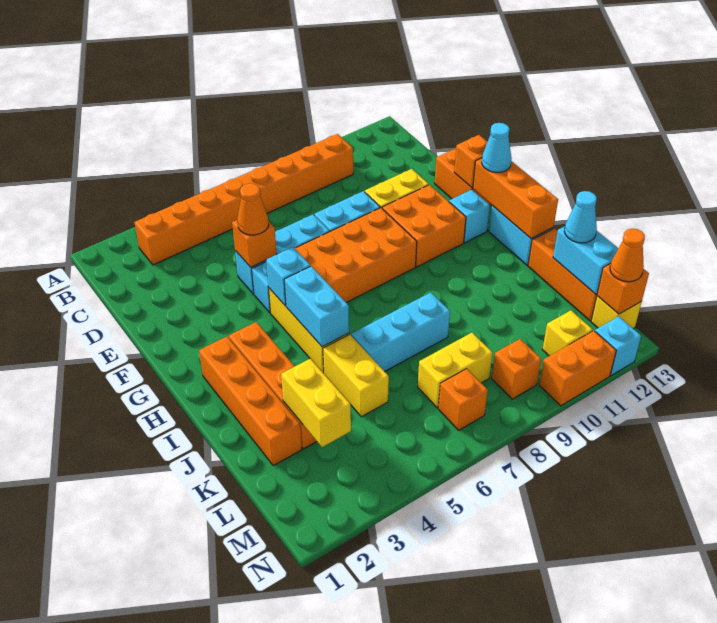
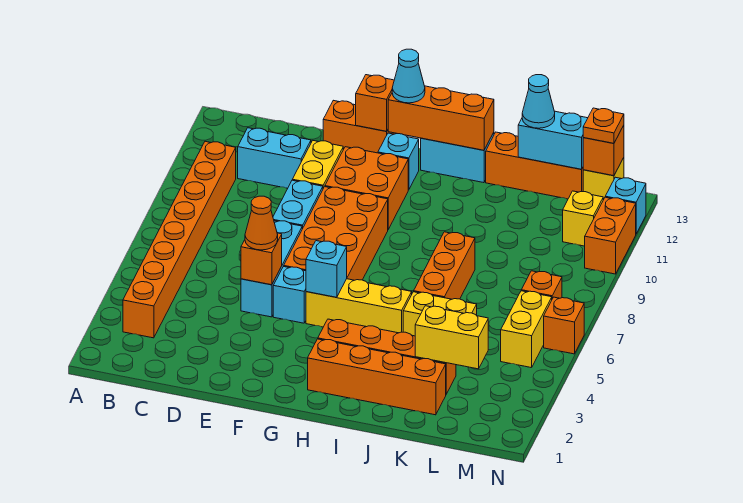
cyan 1x2 brick [284,266,349,347] -> cyan 1x2 brick moved to [238,128,311,189]
cyan 1x3 brick [351,292,450,372] -> orange 1x3 brick [414,232,475,299]
yellow 1x2 brick [418,333,493,408] -> yellow 1x2 brick moved to [501,291,552,368]
orange 1x1 brick [492,339,541,399] -> orange 1x1 brick moved to [544,297,584,354]
orange 1x1 cone [610,229,645,282] -> orange 1x1 plate [583,108,624,143]

